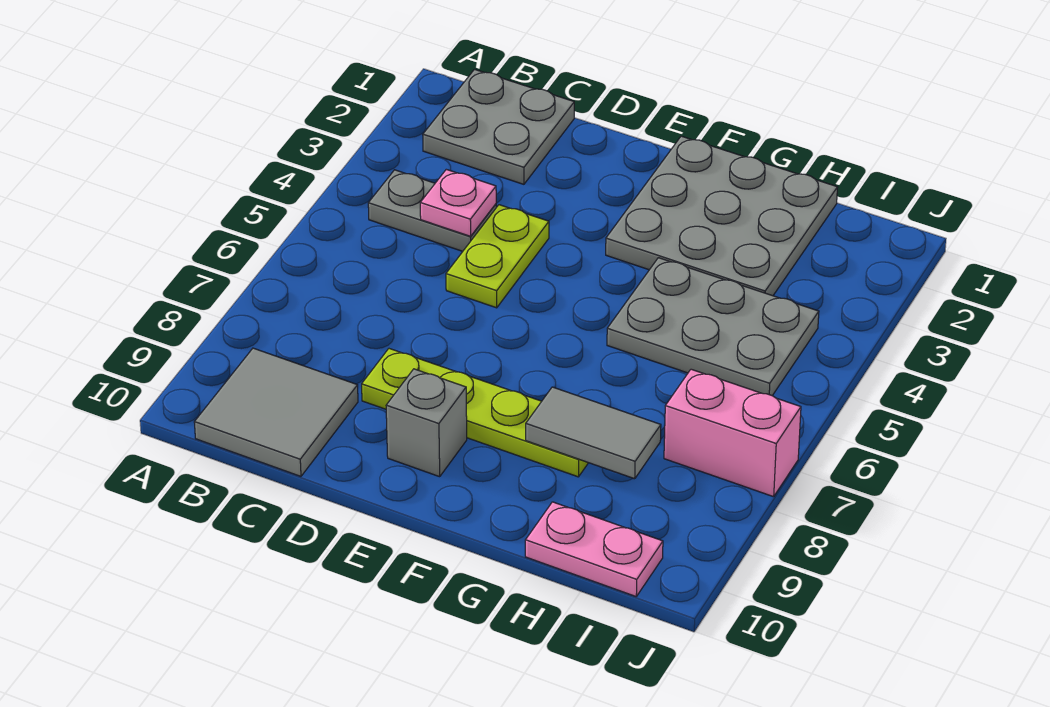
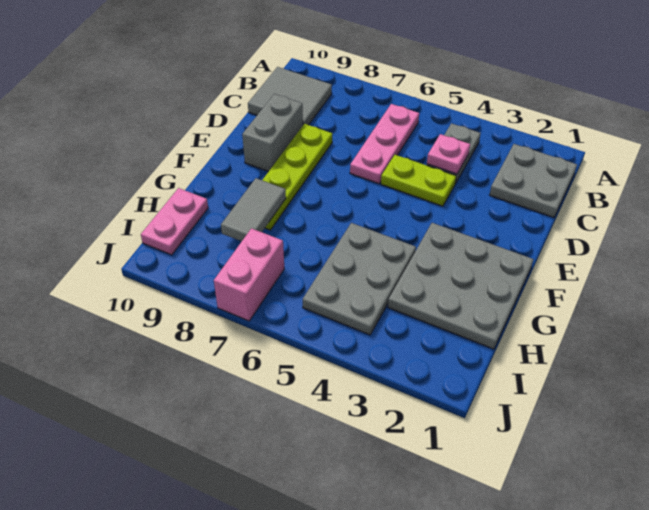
none -> pink 1x3 plate [350,104,419,184]
grey 1x1 brick [386,369,467,477] -> grey 1x2 brick [242,94,303,172]

